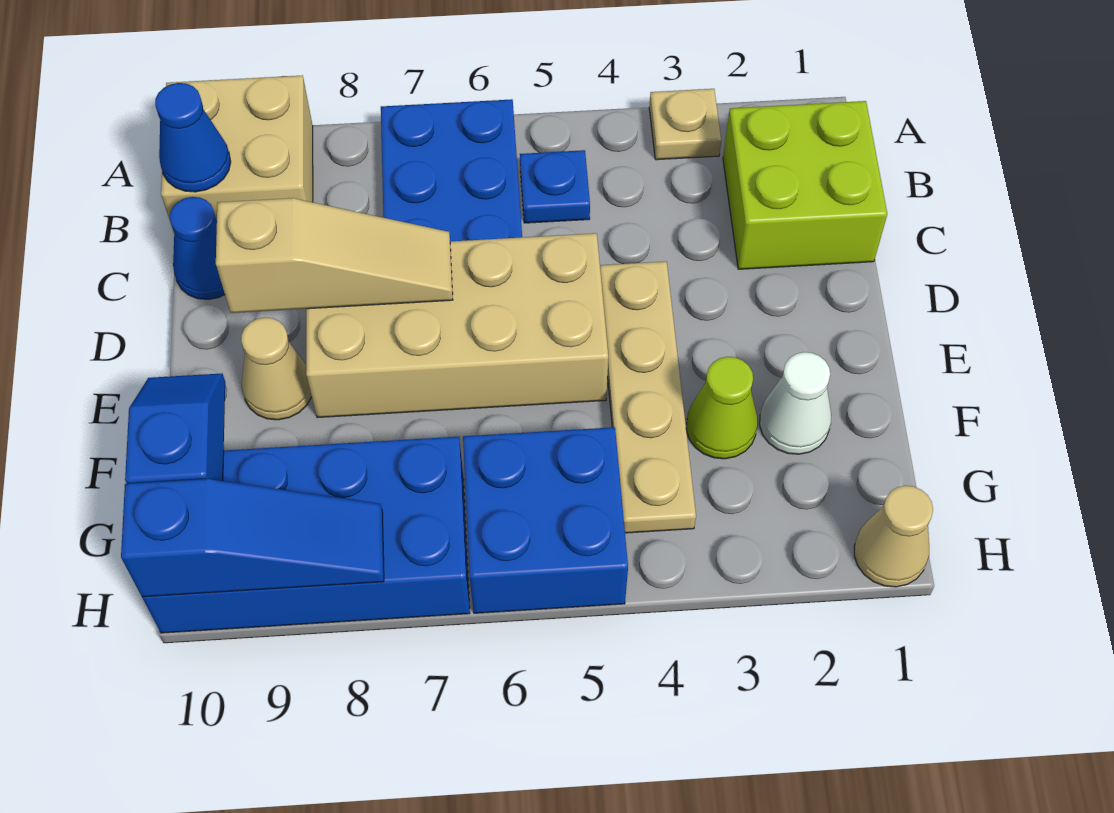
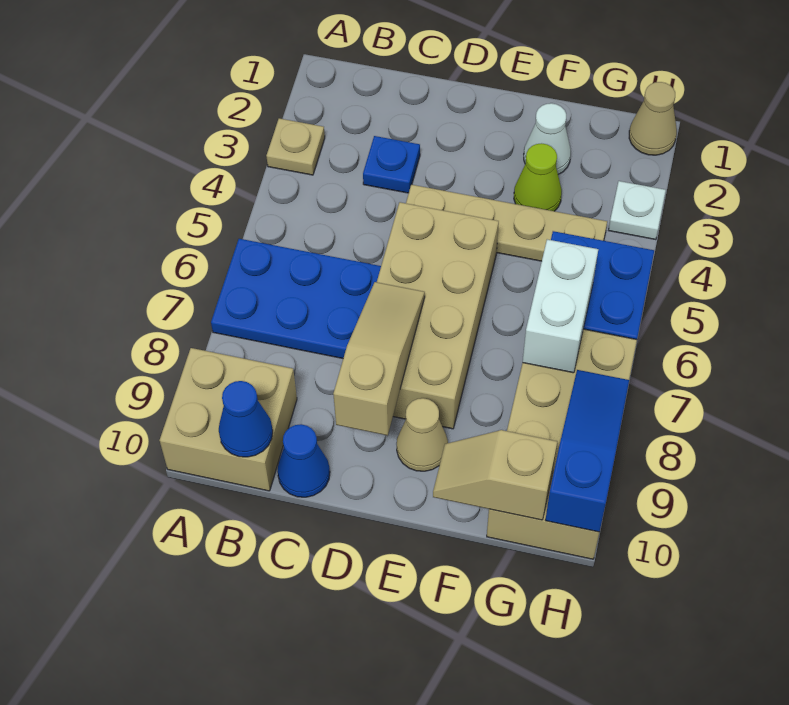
lime 2x2 brick [723,101,887,269] -> none
blue 1x1 plate [520,150,590,223] -> blue 1x1 plate moved to [363,136,420,193]
blue 1x2 slope [125,374,225,484] -> tan 1x2 slope [433,430,557,520]
none -> white 1x2 brick [523,239,598,373]
blue 2x4 brick [142,437,470,633] -> tan 2x4 brick [487,329,637,559]
none -> white 1x1 plate [609,181,666,240]

